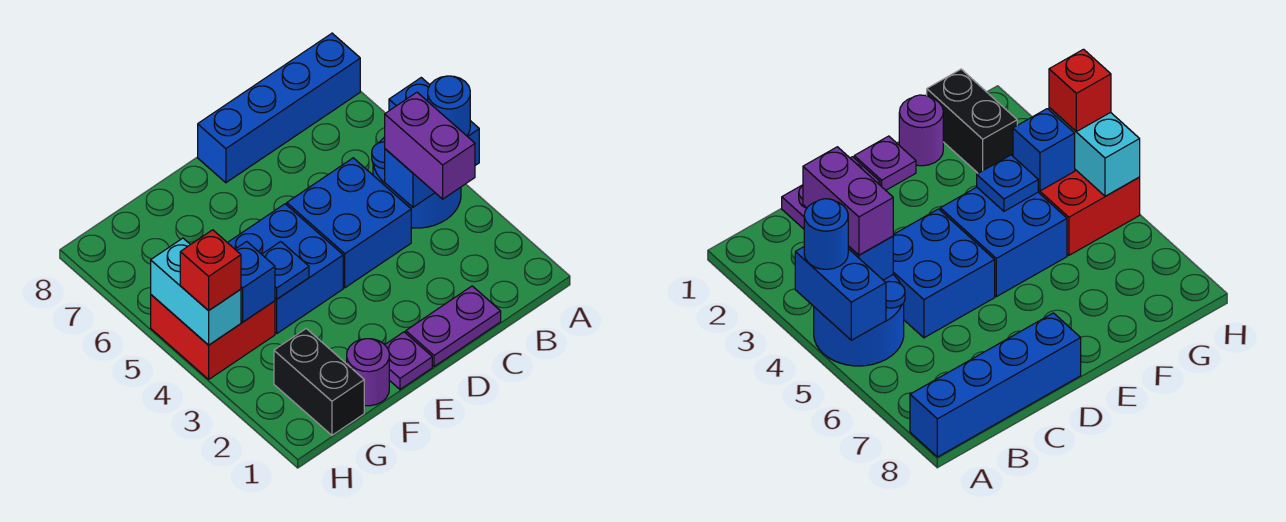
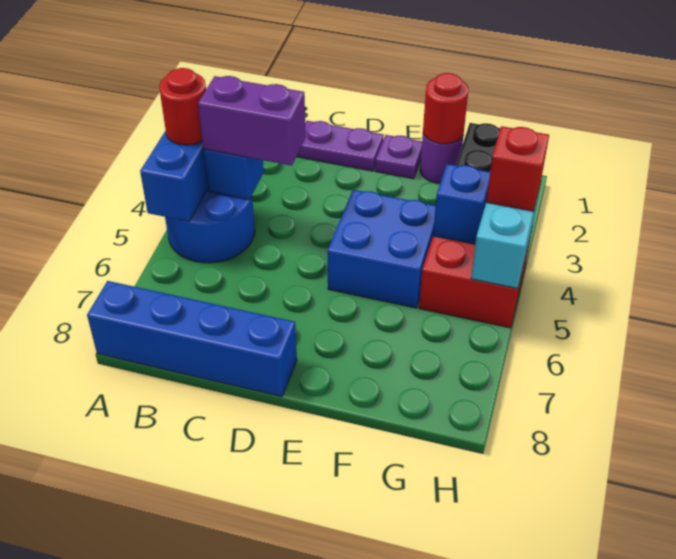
blue 1x1 round brick [428,76,470,136] -> red 1x1 round brick [159,68,206,145]
purple 1x2 brick [385,92,475,199] -> purple 1x2 brick turned to [198,76,306,166]
blue 2x2 brick [287,158,411,288] -> none
none -> red 1x1 round brick [423,73,468,144]
blue 1x1 plate [262,242,309,299] -> none

